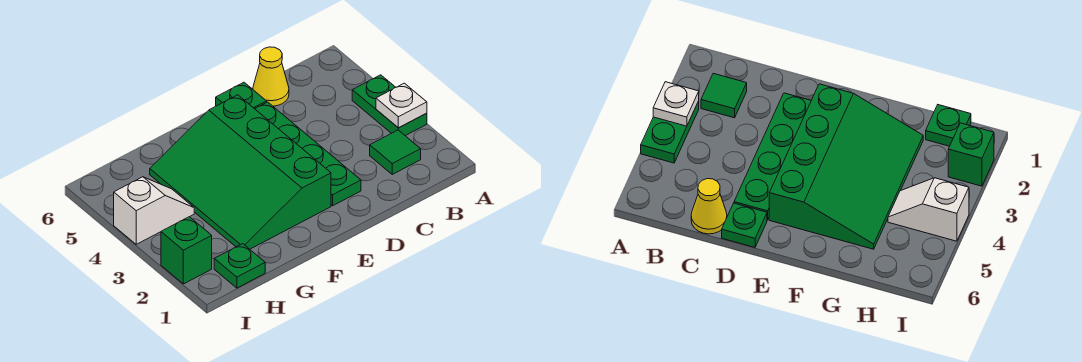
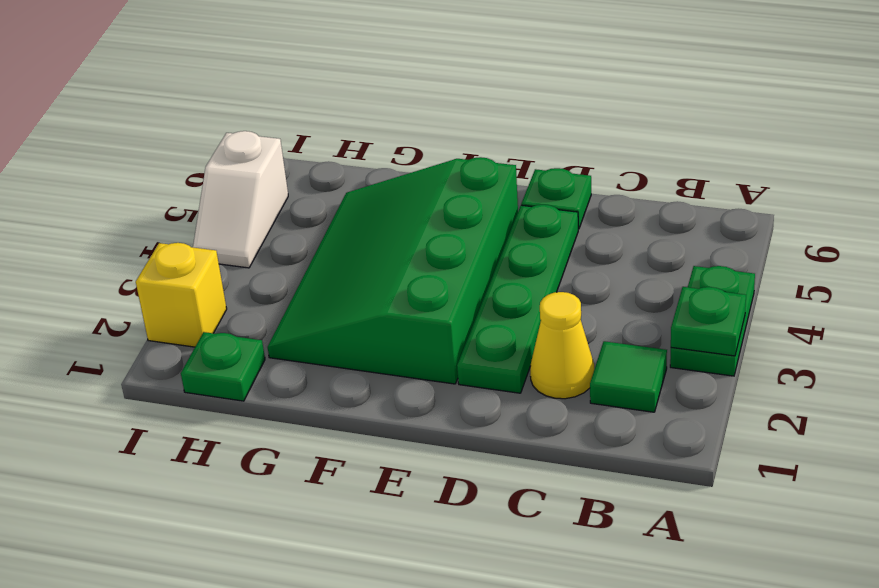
white 1x1 plate [376,83,427,128] -> green 1x1 plate [671,287,746,356]
yellow 1x1 cone [253,47,289,106] -> yellow 1x1 cone moved to [530,292,594,399]
white 1x2 slope [114,177,194,244] -> white 1x2 slope turned to [193,131,288,268]
green 1x1 brick [161,217,212,284] -> yellow 1x1 brick [136,243,227,347]

